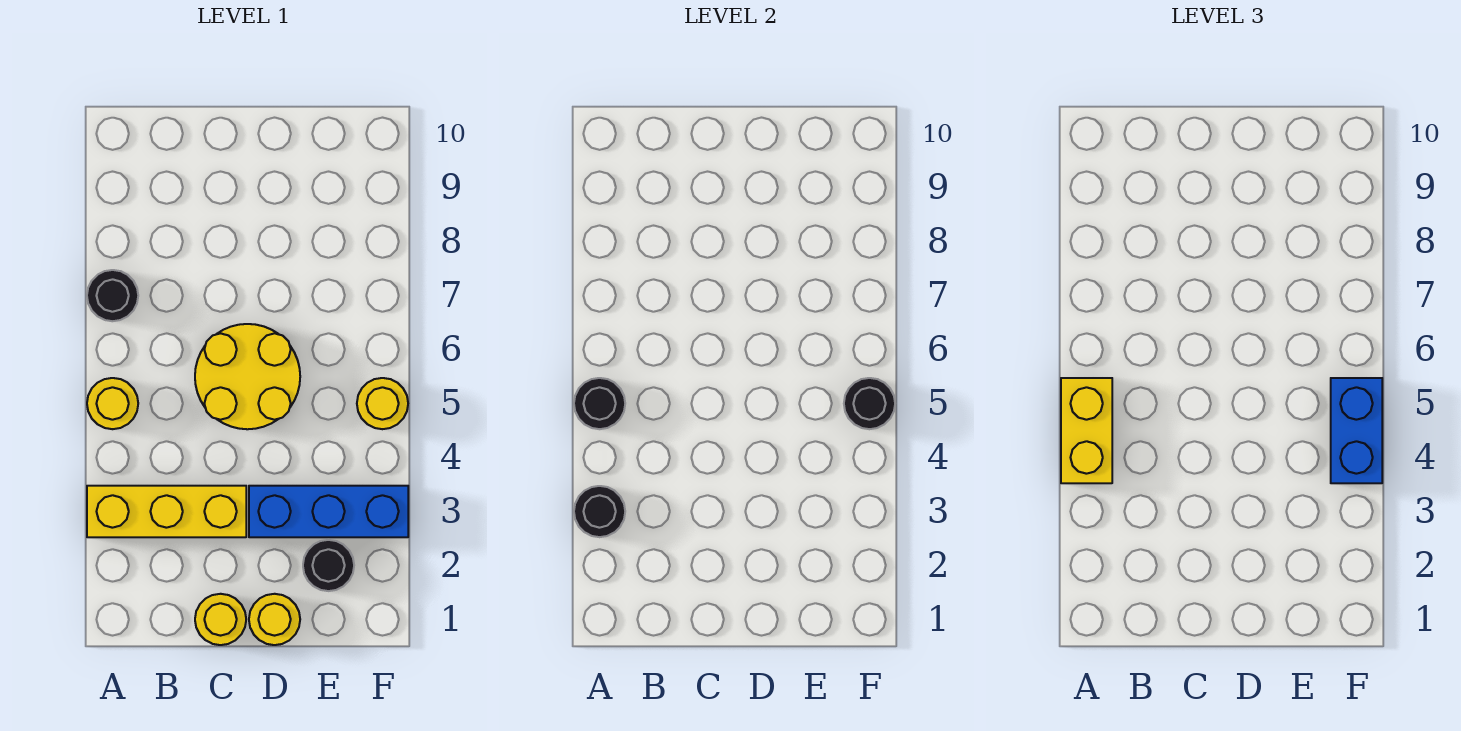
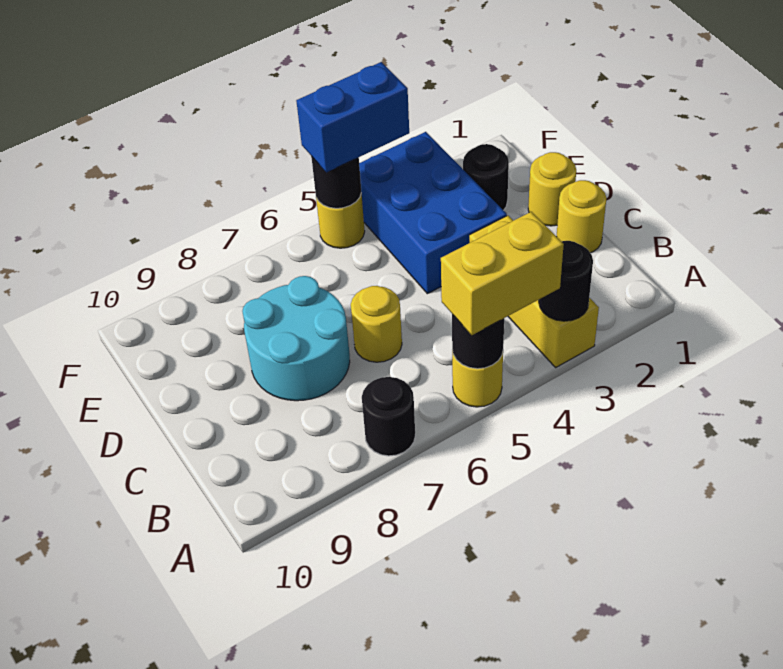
yellow 2x2 round brick [195,324,300,429] -> yellow 1x1 round brick [351,286,402,362]
none -> cyan 2x2 round brick [242,276,350,401]
blue 1x3 brick [249,486,408,537] -> blue 2x3 brick [359,132,507,294]

